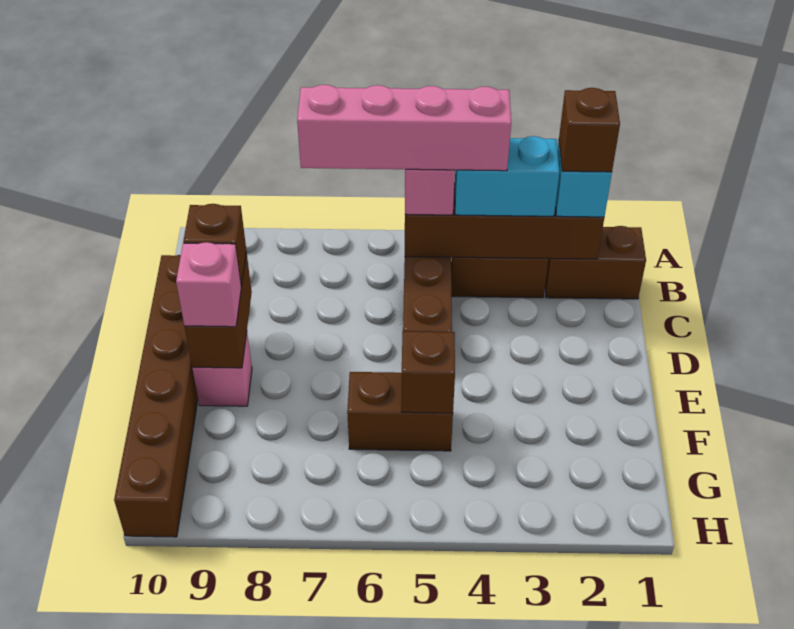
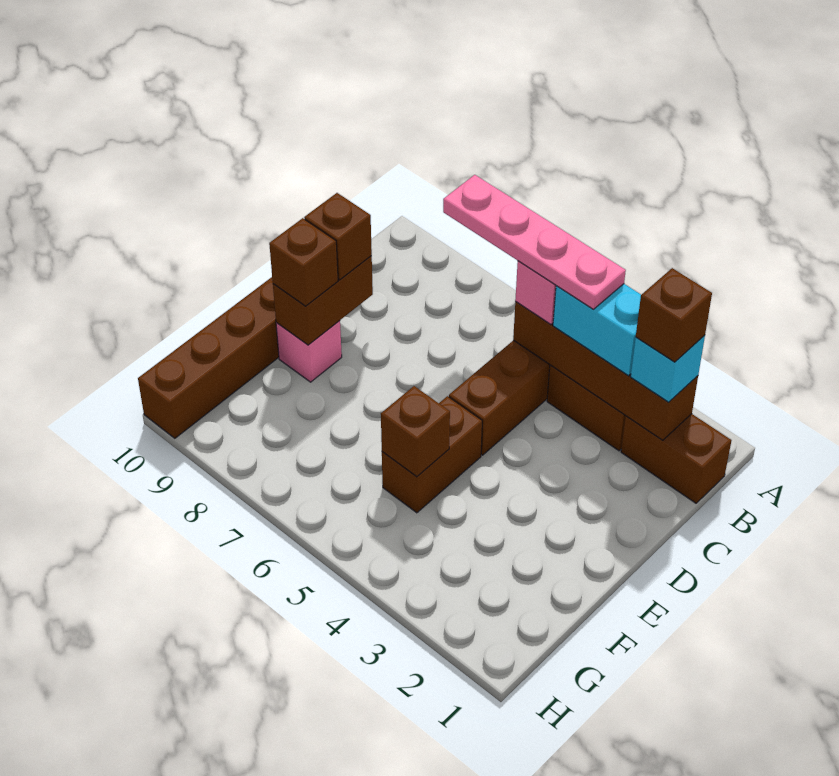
pink 1x4 brick [297,85,511,171] -> pink 1x4 plate [443,175,626,309]
pink 1x1 brick [176,242,241,327] -> brown 1x1 brick [269,218,338,306]
brown 1x2 brick [347,372,453,451] -> brown 1x2 brick turned to [382,396,482,513]

